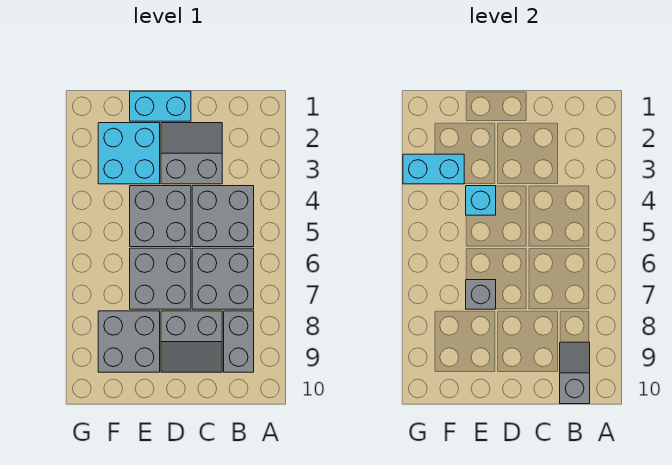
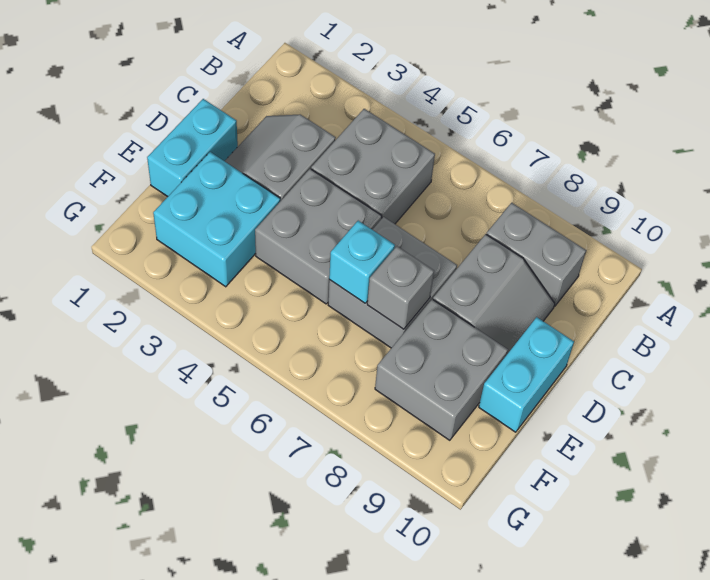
grey 2x2 brick [192,248,254,309] -> none
grey 1x2 slope [560,342,590,404] -> none
cyan 1x1 brick [466,186,496,215] -> cyan 1x1 brick moved to [329,221,395,303]
cyan 1x2 brick [403,154,464,184] -> cyan 1x2 brick moved to [479,317,574,432]

